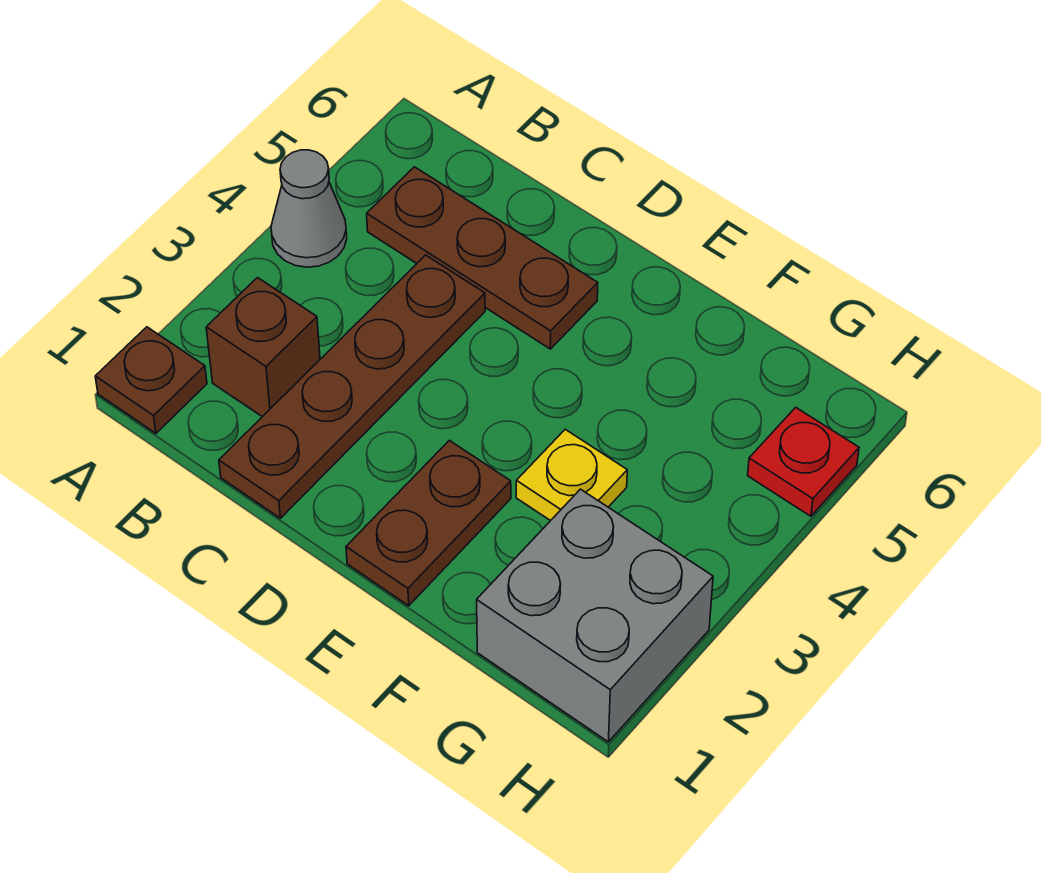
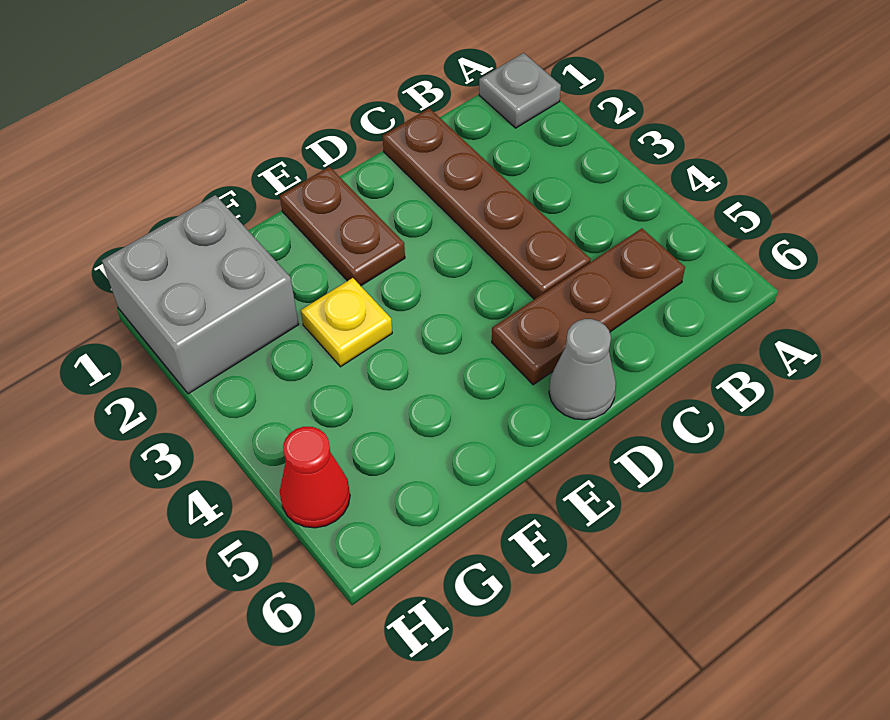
brown 1x1 plate [95,327,207,433] -> grey 1x1 plate [479,53,561,128]
grey 1x1 cone [271,150,347,267] -> grey 1x1 cone moved to [549,319,616,420]
brown 1x1 brick [206,278,320,417] -> none
red 1x1 plate [748,407,859,516] -> red 1x1 cone [280,427,350,528]

